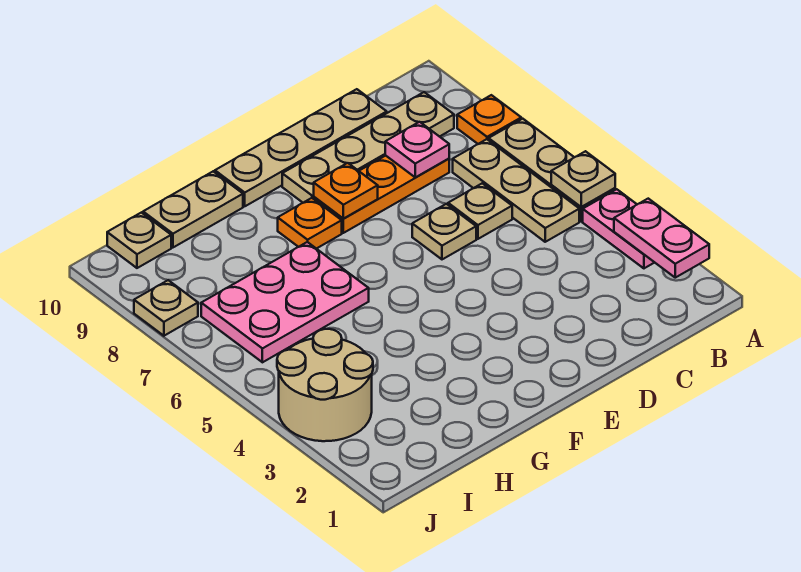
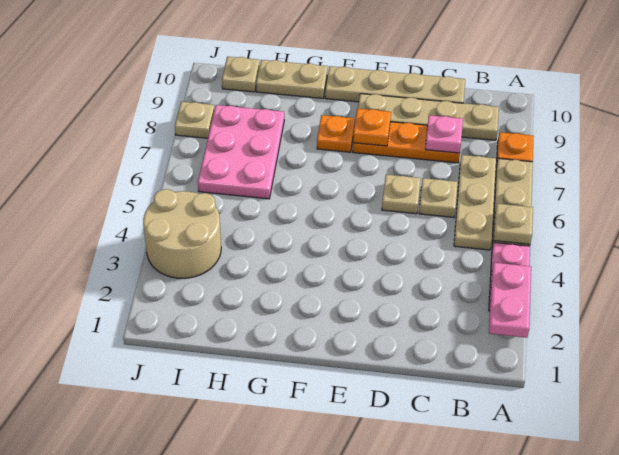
pink 2x3 plate [201,242,369,362] -> pink 2x3 plate turned to [198,105,284,199]

